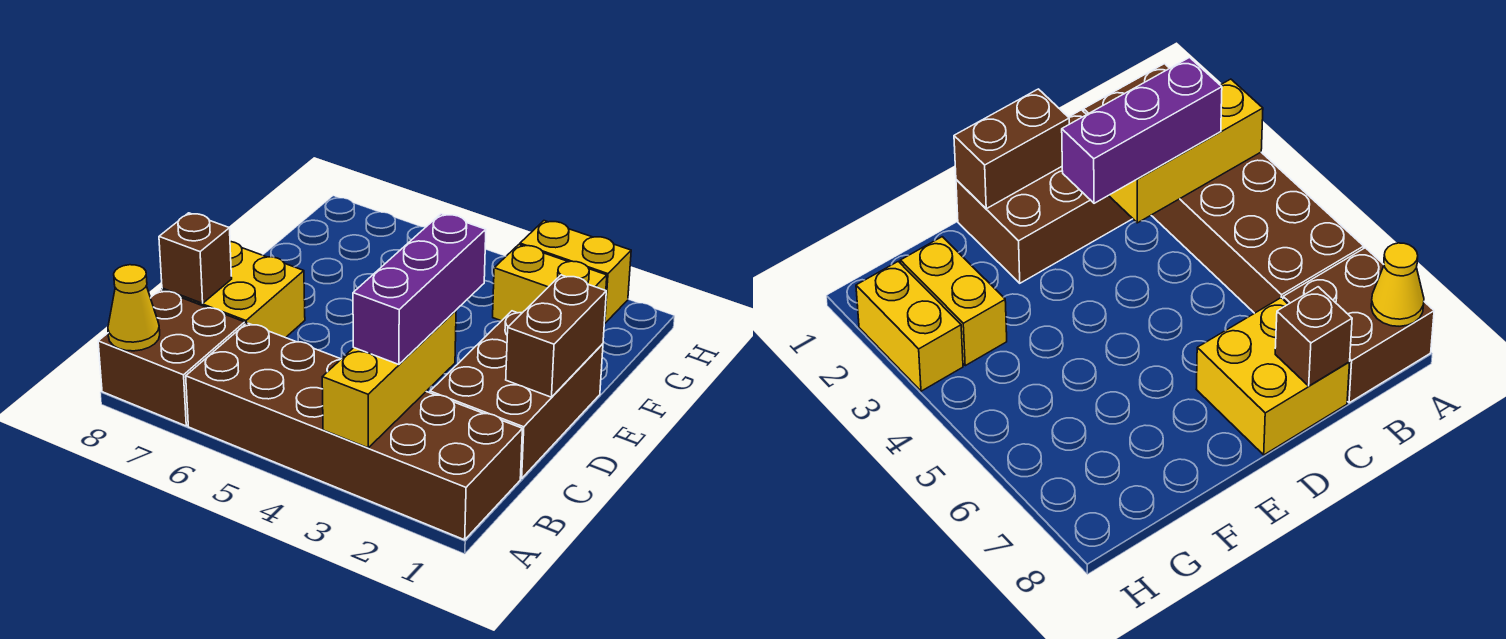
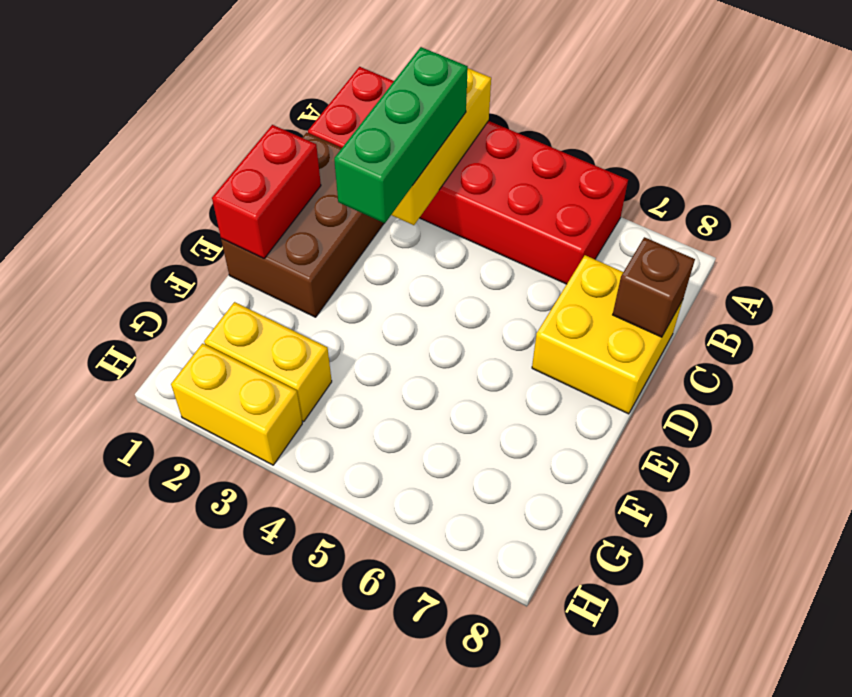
brown 2x6 brick [186,323,522,540] -> red 2x6 brick [308,67,628,284]
brown 2x2 brick [98,290,245,426] -> none
yellow 1x1 cone [108,265,160,351] -> none
purple 1x3 brick [353,214,486,364] -> green 1x3 brick [334,47,468,223]
brown 1x2 brick [506,275,606,397] -> red 1x2 brick [212,125,321,259]

